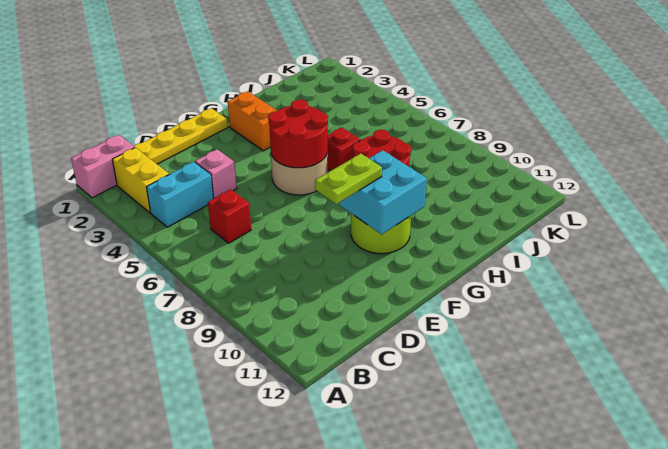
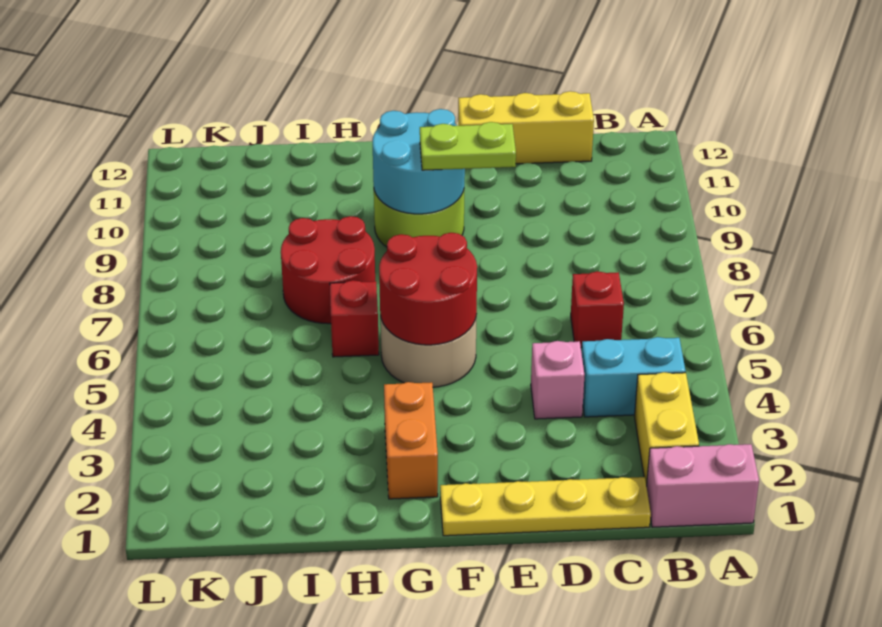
none -> yellow 1x3 brick [458,91,594,164]
cyan 2x2 brick [339,150,427,234] -> cyan 2x2 round brick [373,109,465,214]

